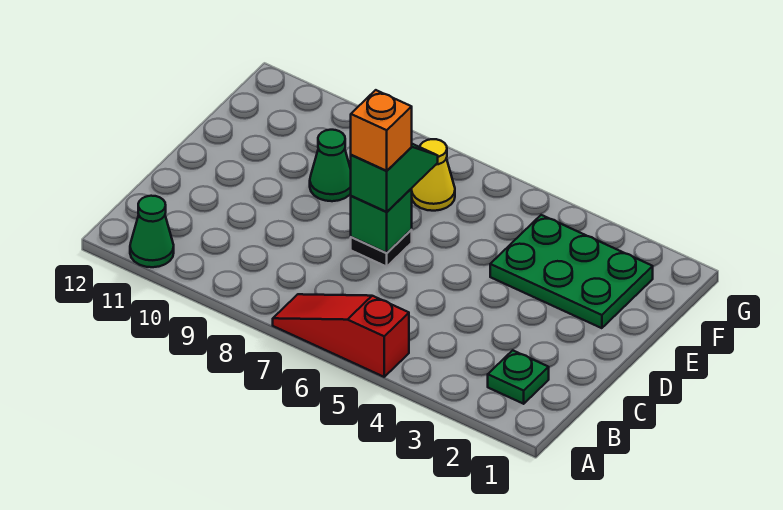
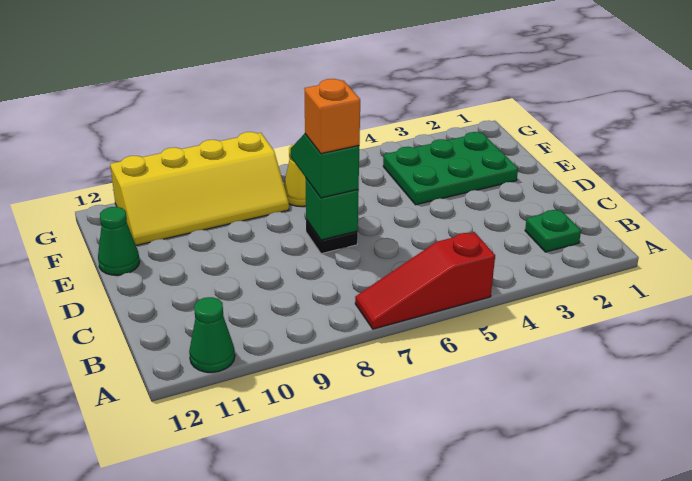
green 1x1 cone [310,130,351,201] -> green 1x1 cone moved to [98,207,140,275]
none -> yellow 2x4 slope [110,132,289,245]

